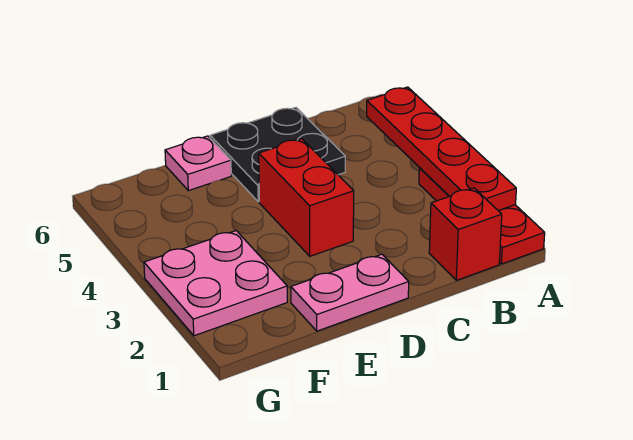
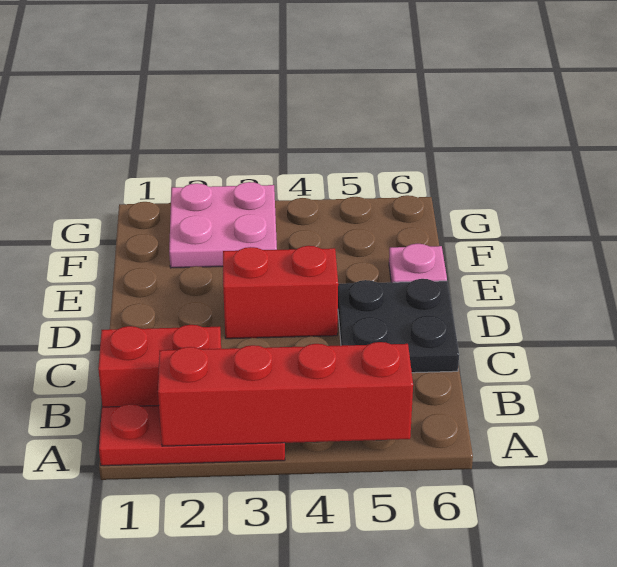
red 1x4 plate [367,87,516,211] -> red 1x4 brick [158,342,413,446]
red 1x1 brick [429,188,502,280] -> red 1x2 brick [98,325,221,407]
pink 1x2 plate [291,254,409,331] -> none

